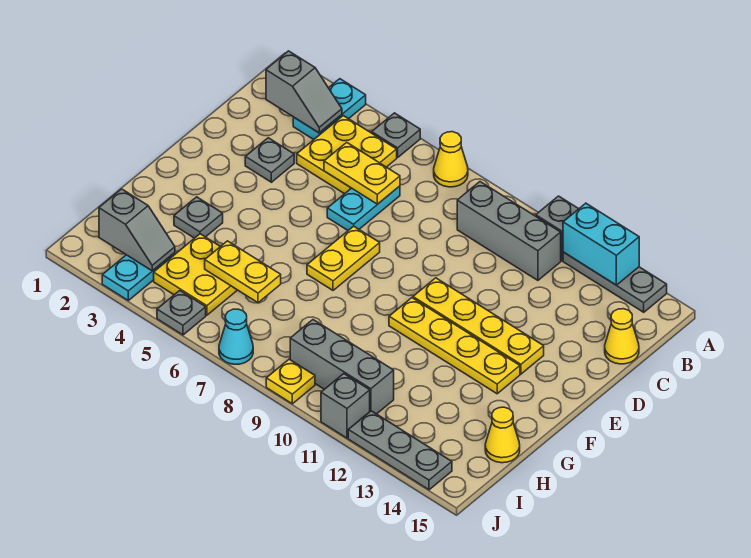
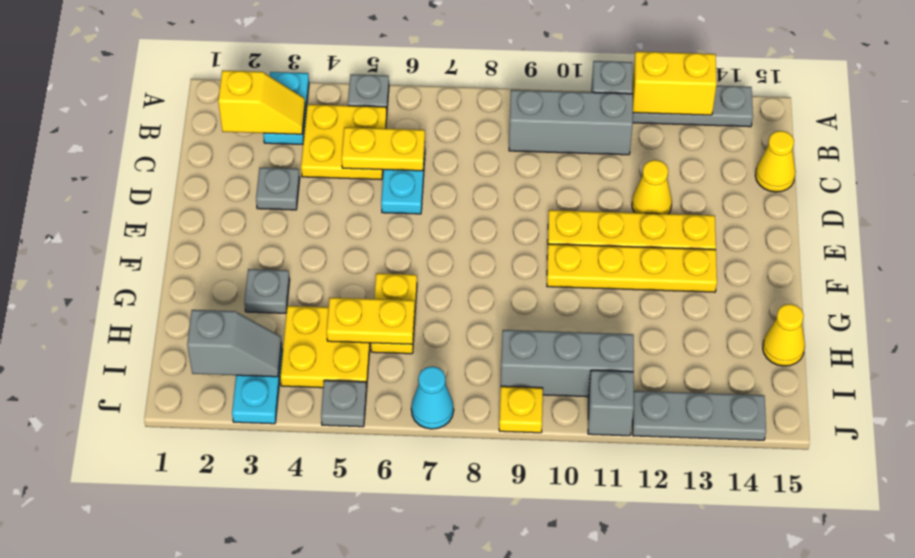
yellow 1x1 cone [434,132,468,187] -> yellow 1x1 cone moved to [632,160,672,214]
cyan 1x2 brick [563,203,639,285] -> yellow 1x2 brick [632,52,717,115]
grey 1x2 slope [266,51,342,133] -> yellow 1x2 slope [218,70,305,134]
yellow 1x2 plate [307,226,380,290] -> yellow 1x2 plate moved to [371,273,417,354]

